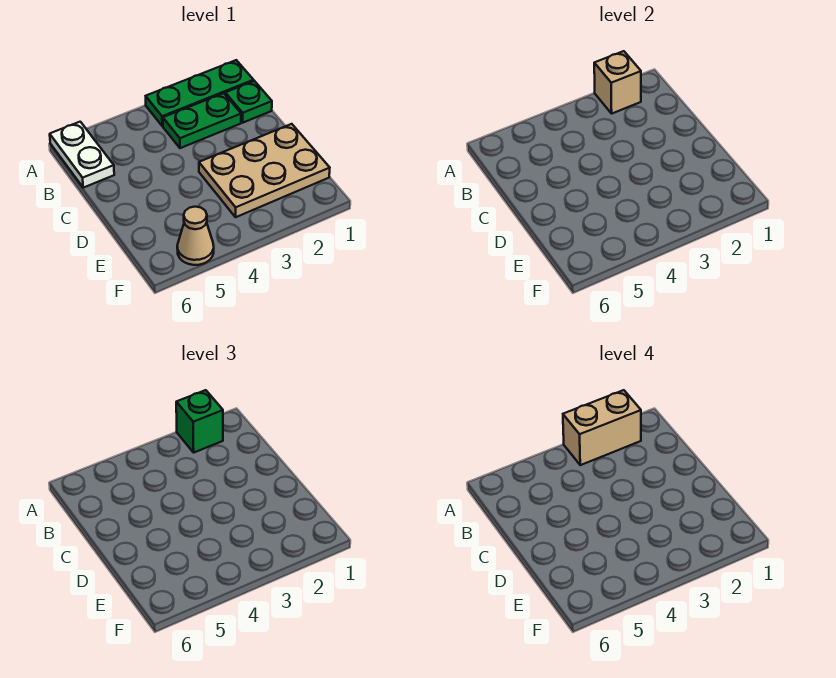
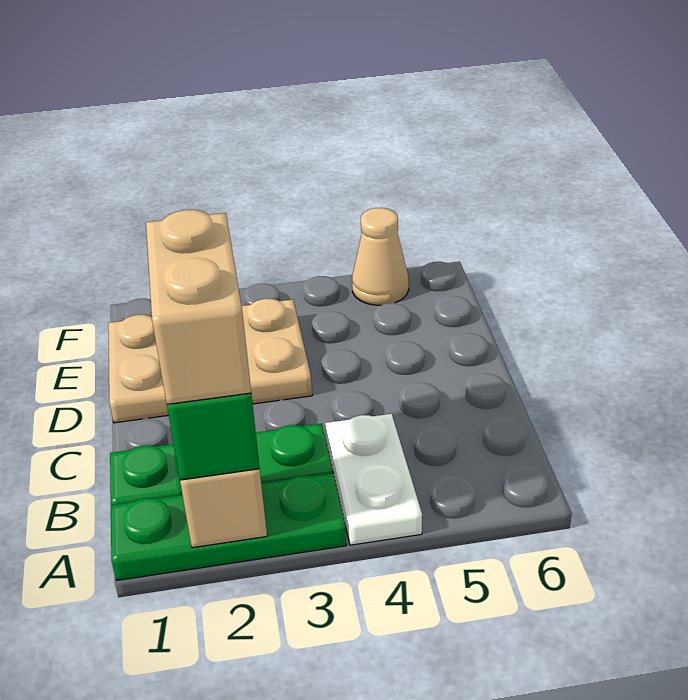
tan 1x2 brick [563,390,641,465] -> tan 1x2 brick turned to [146,210,251,404]
white 1x2 plate [50,122,114,188] -> white 1x2 plate moved to [325,414,422,545]

